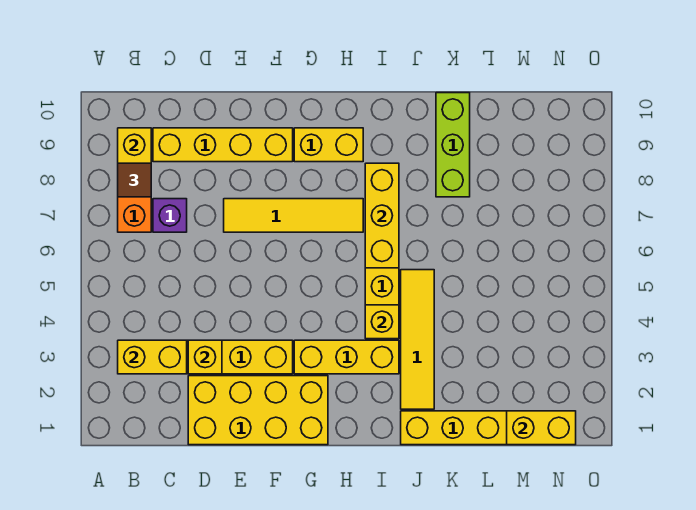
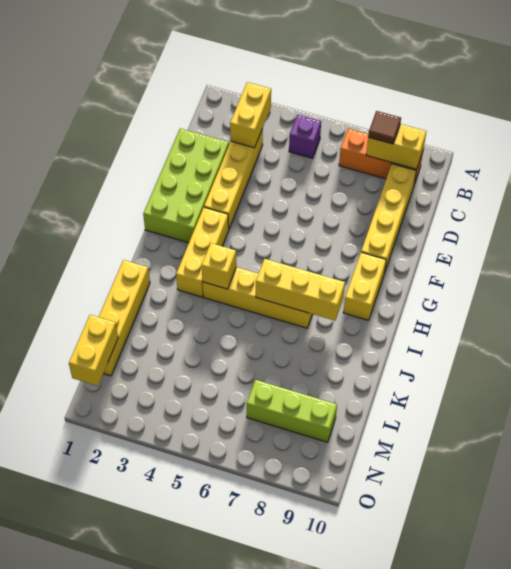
purple 1x1 brick [153,199,187,232] -> purple 1x1 brick moved to [289,115,321,158]
yellow 2x4 brick [188,376,328,445] -> lime 2x4 brick [143,129,229,243]
yellow 1x1 brick [188,340,222,374] -> none
yellow 1x4 tile [224,199,363,232] -> none
yellow 1x4 tile [401,270,434,409] -> none
lime 1x3 brick [436,93,470,197] -> lime 1x3 brick moved to [247,380,337,442]

